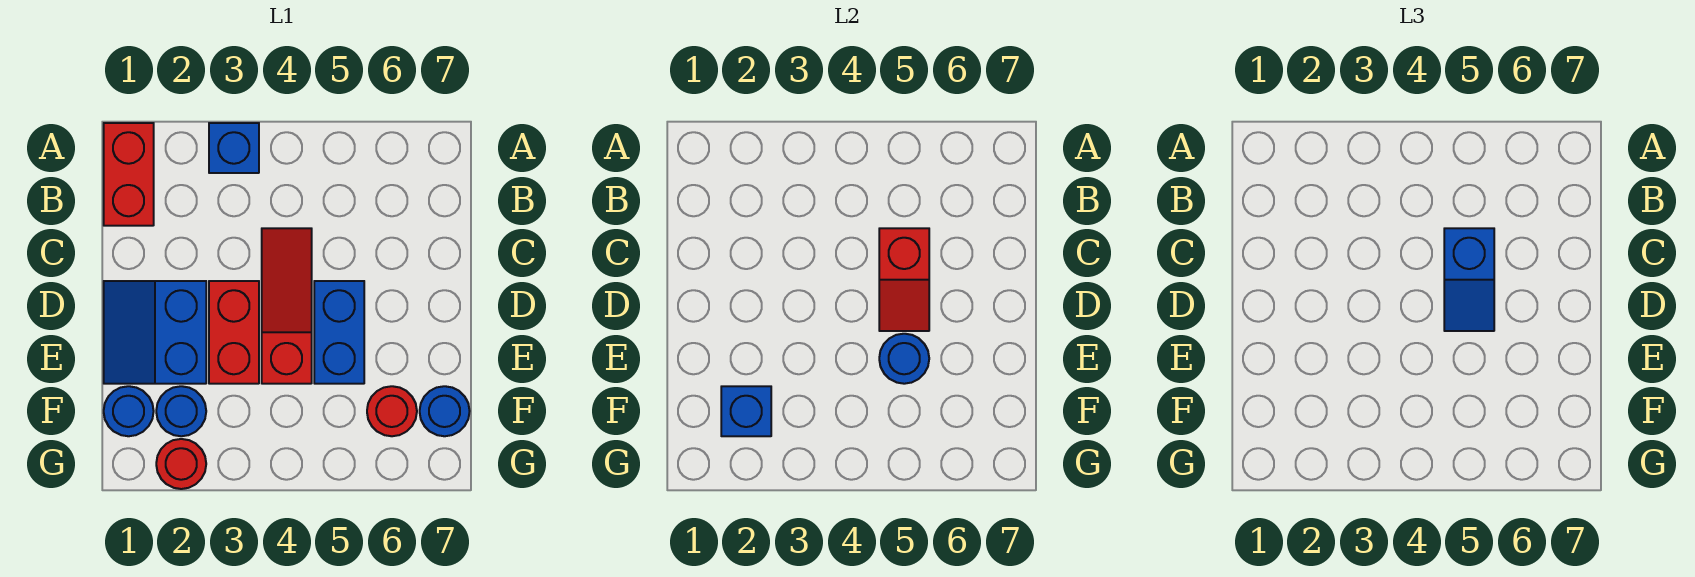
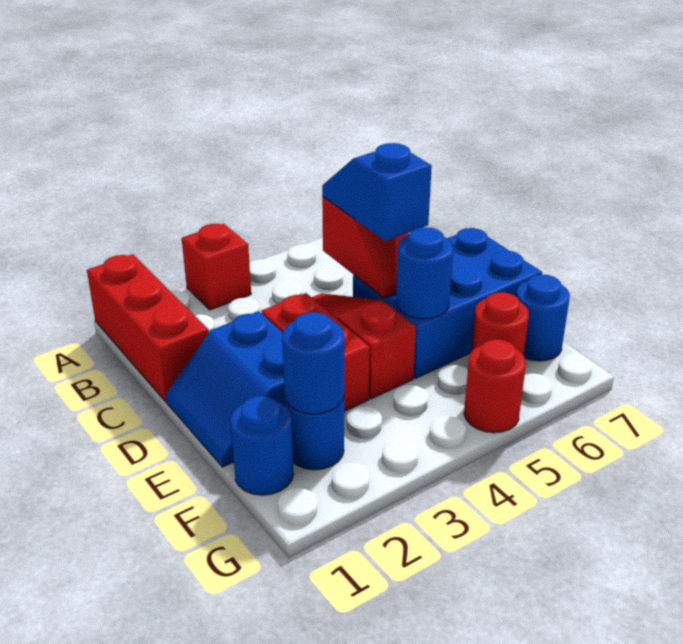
red 1x2 brick [104,123,154,226] -> red 1x3 brick [87,254,209,402]
blue 1x1 brick [209,123,259,173] -> red 1x1 brick [182,224,251,310]
blue 1x2 slope [1444,228,1494,331] -> blue 1x2 slope turned to [322,143,432,241]
blue 1x2 brick [314,281,364,384] -> blue 2x3 brick [353,228,542,378]
blue 1x1 brick [721,386,771,436] -> blue 1x1 round brick [282,312,344,414]
red 1x1 round brick [156,439,206,489] -> red 1x1 round brick moved to [464,339,526,433]

